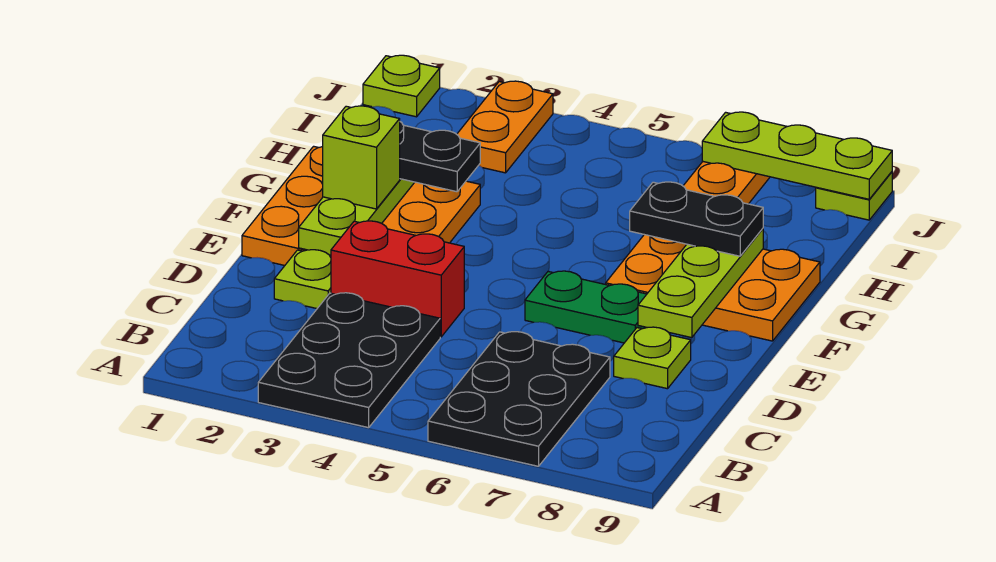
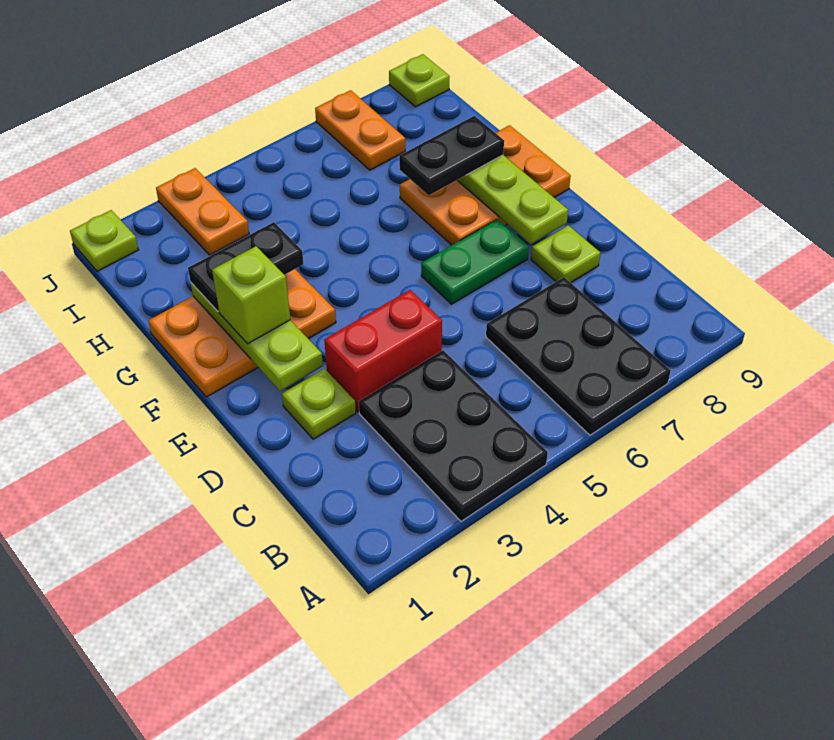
orange 3x3 plate [242,146,480,265] -> orange 2x3 plate [148,269,336,397]
lime 1x3 plate [702,112,892,199] -> none

